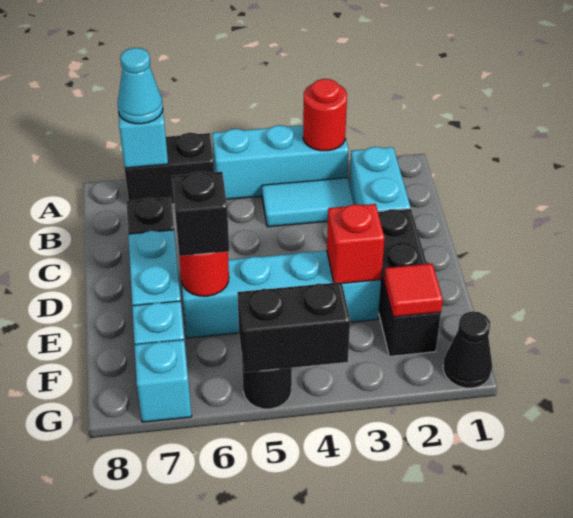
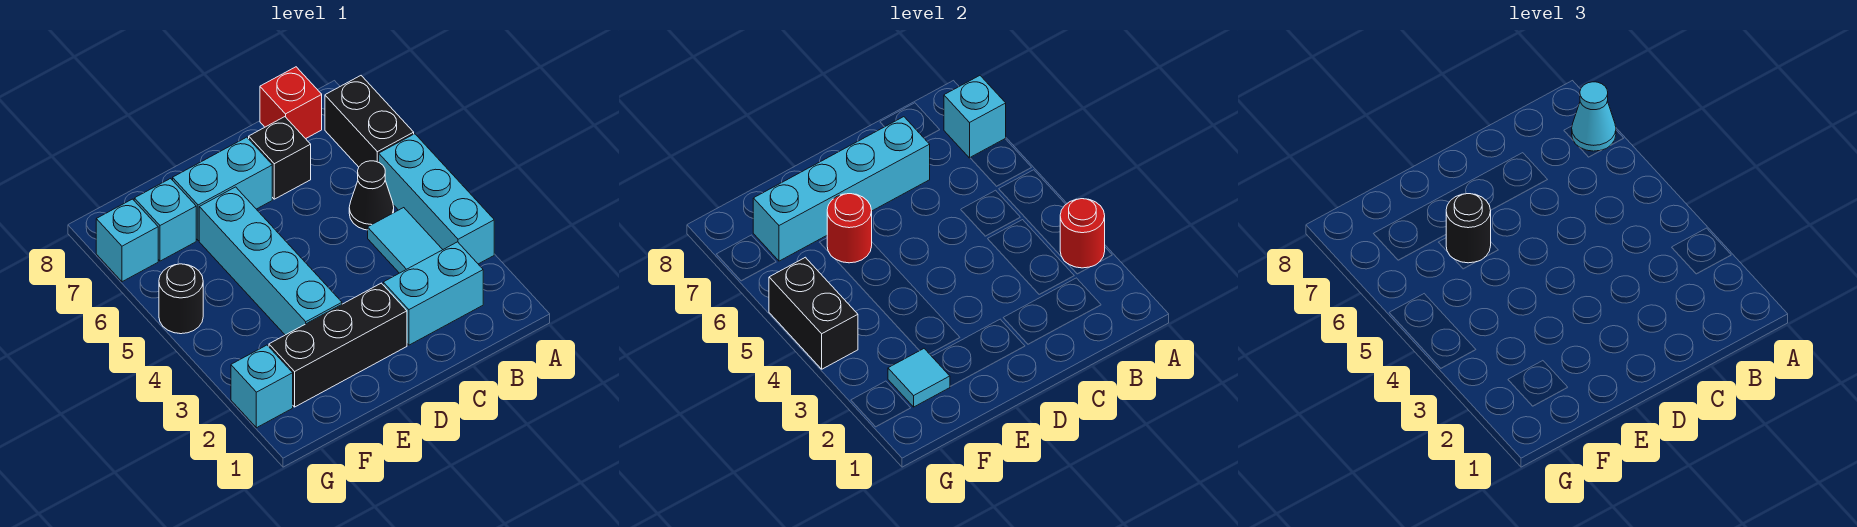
none -> cyan 1x4 brick [753,117,930,261]
red 1x1 brick [327,204,385,283] -> red 1x1 brick moved to [260,67,322,139]
black 1x1 brick [172,172,229,256] -> black 1x1 round brick [1446,194,1491,263]
red 1x1 tile [384,264,443,317] -> cyan 1x1 tile [888,349,950,407]
black 1x1 cone [443,311,492,388] -> black 1x1 cone moved to [349,161,394,230]
none -> cyan 1x1 brick [231,345,293,428]

